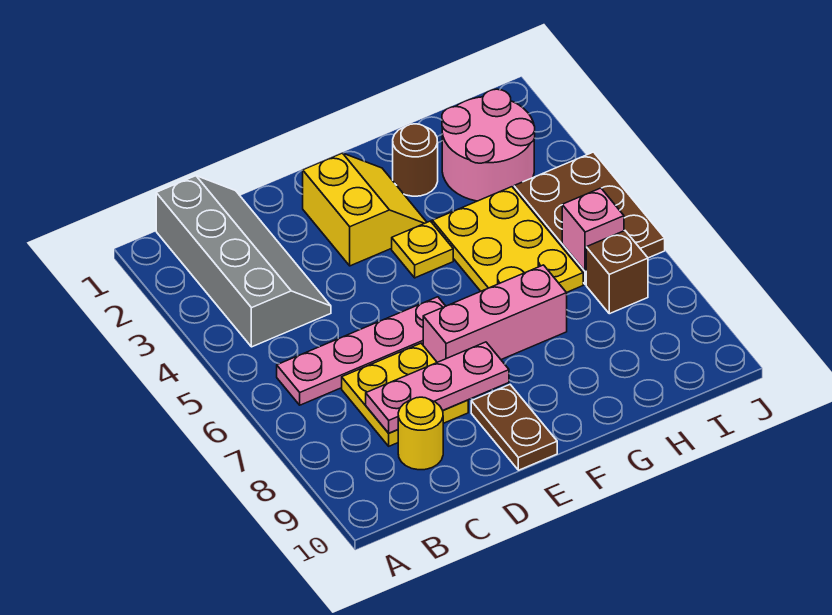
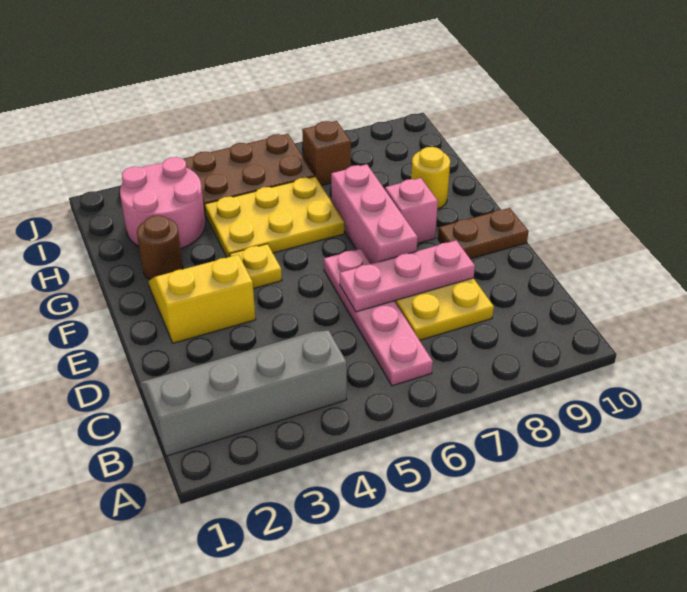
pink 1x3 plate [366,342,509,433] -> pink 1x3 plate turned to [340,240,475,312]
yellow 1x1 round brick [398,397,443,470] -> yellow 1x1 round brick moved to [411,147,450,209]
pink 1x1 brick [562,188,624,271] -> pink 1x1 brick moved to [385,178,438,243]

